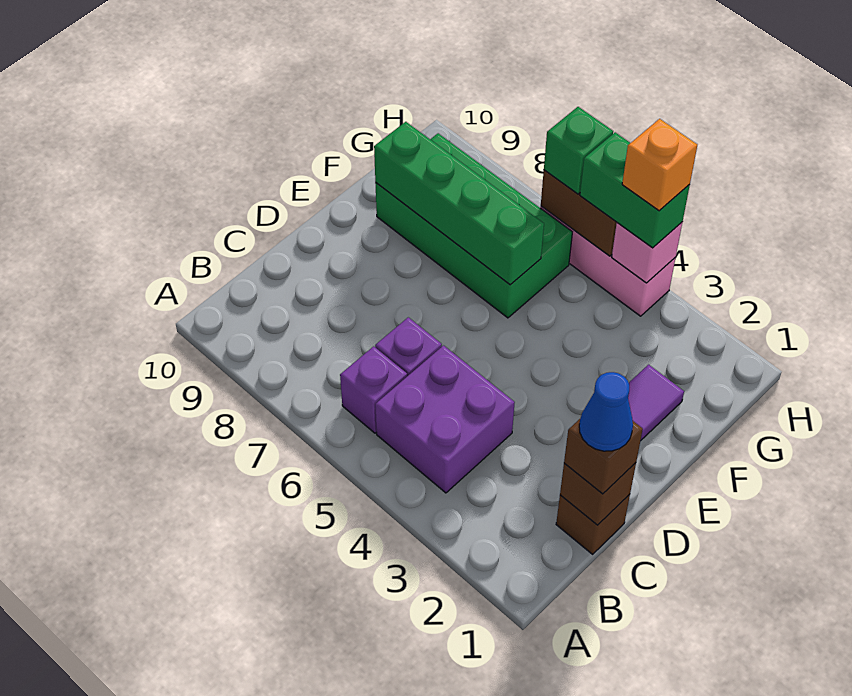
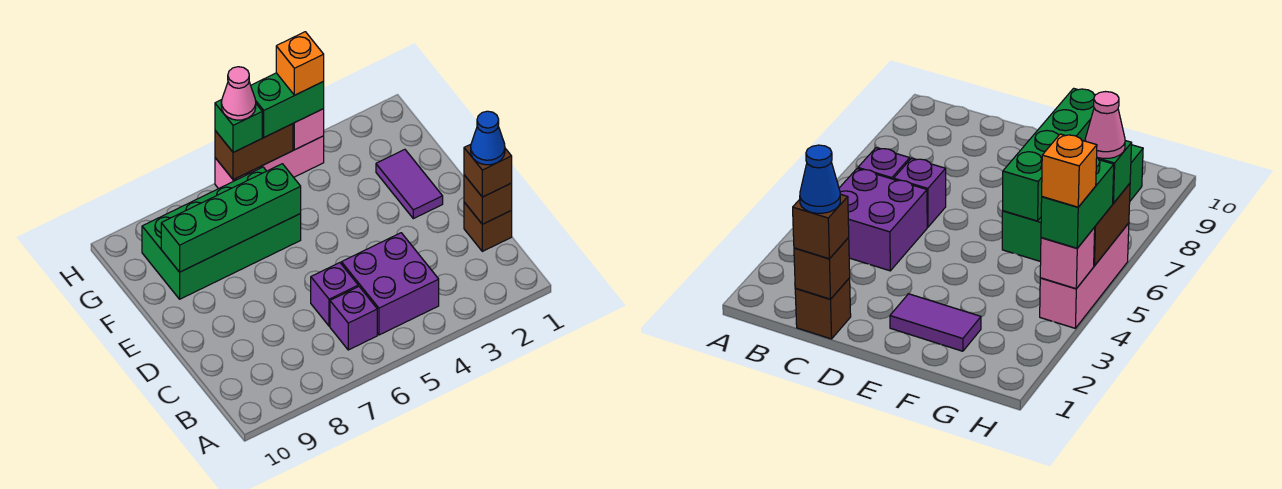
none -> pink 1x1 cone [221,67,256,120]

